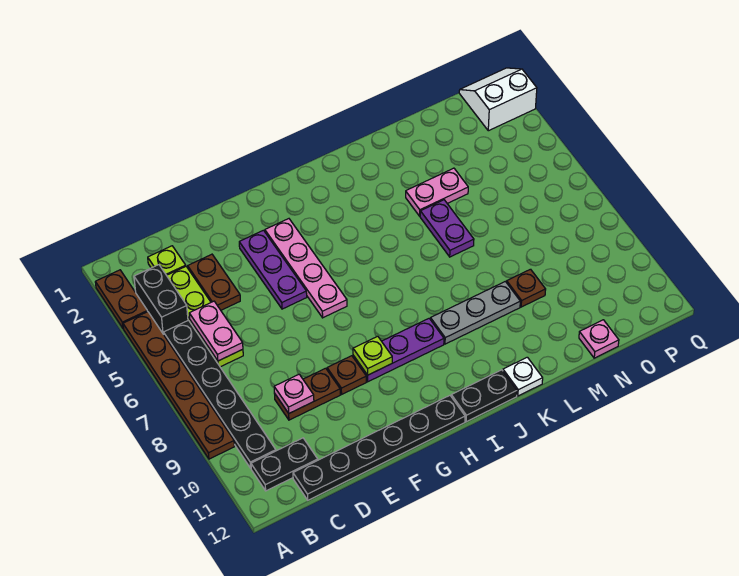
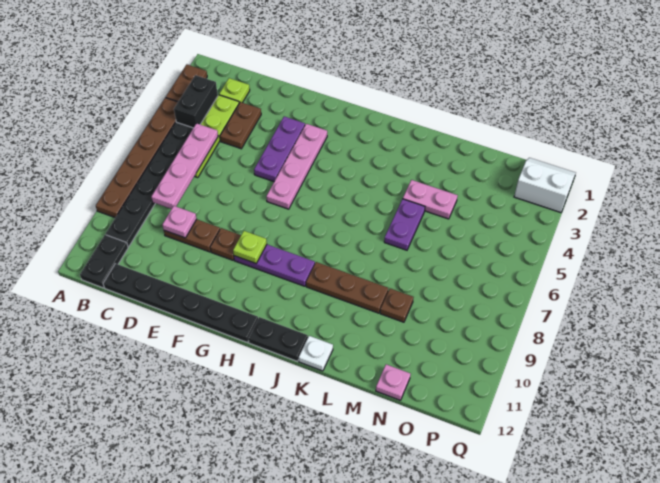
black 1x2 plate [251,438,318,491] -> black 1x2 plate turned to [80,235,128,288]
pink 1x2 plate [189,301,243,361] -> pink 1x4 plate [151,123,218,209]
grey 1x3 plate [430,281,520,344] -> brown 1x3 plate [306,262,388,313]

